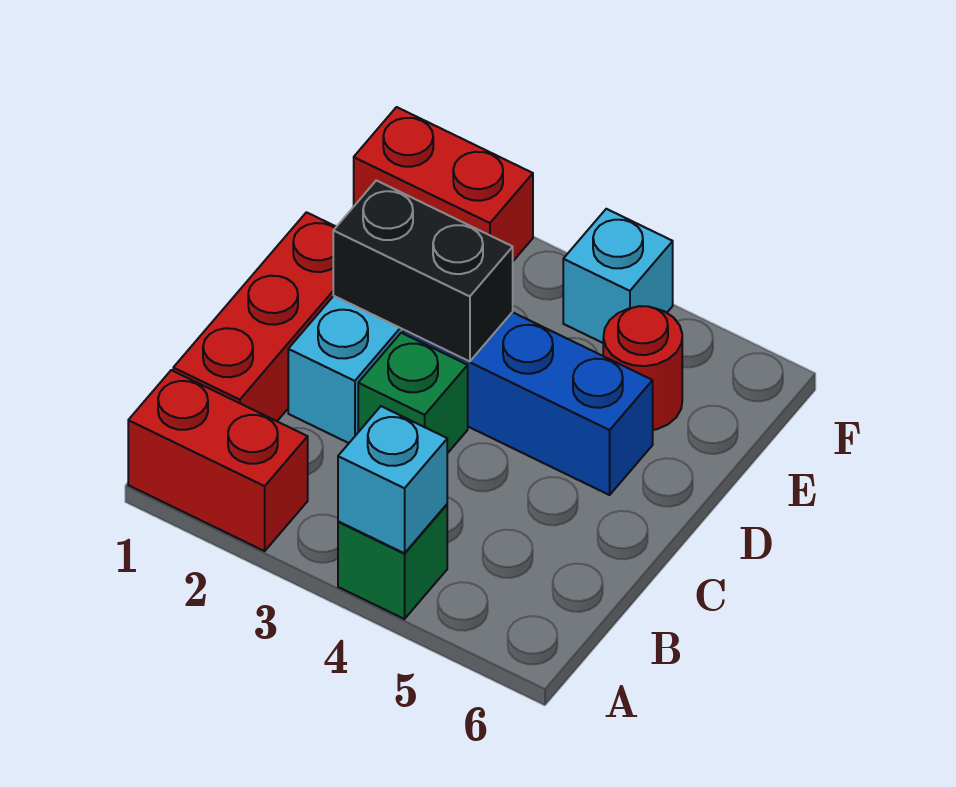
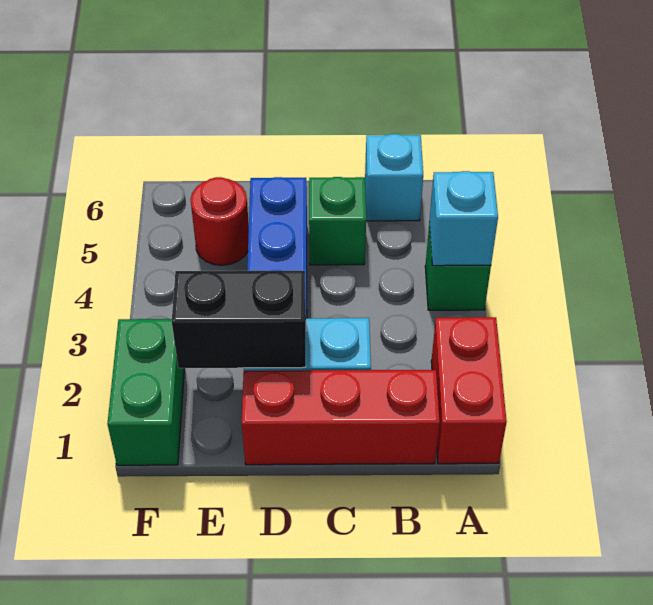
green 1x1 brick [358,333,468,453] -> green 1x1 brick moved to [309,177,366,265]
black 1x2 brick [333,180,513,362] -> black 1x2 brick turned to [172,271,306,368]
red 1x2 brick [354,107,533,261] -> green 1x2 brick [107,319,185,465]
cyan 1x1 brick [563,209,673,343] -> cyan 1x1 brick moved to [365,134,423,221]

